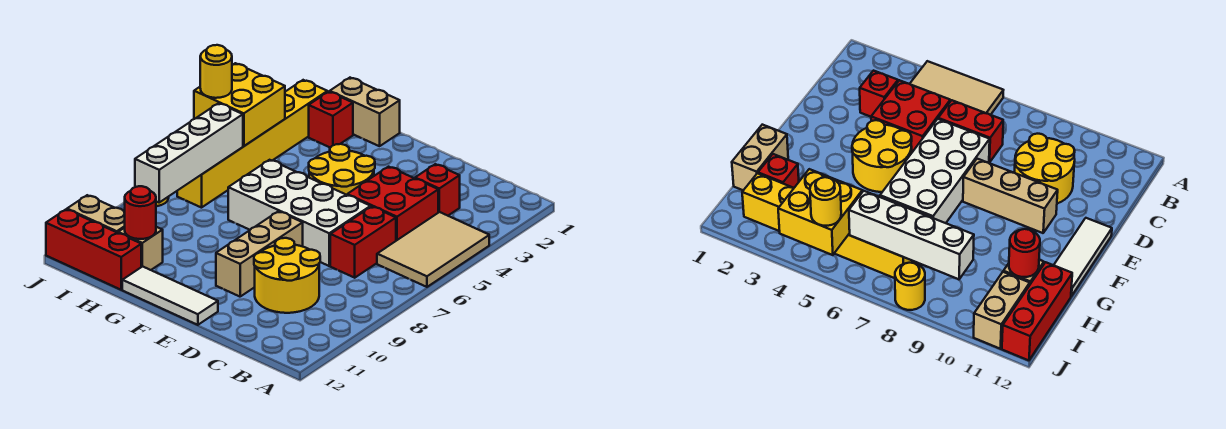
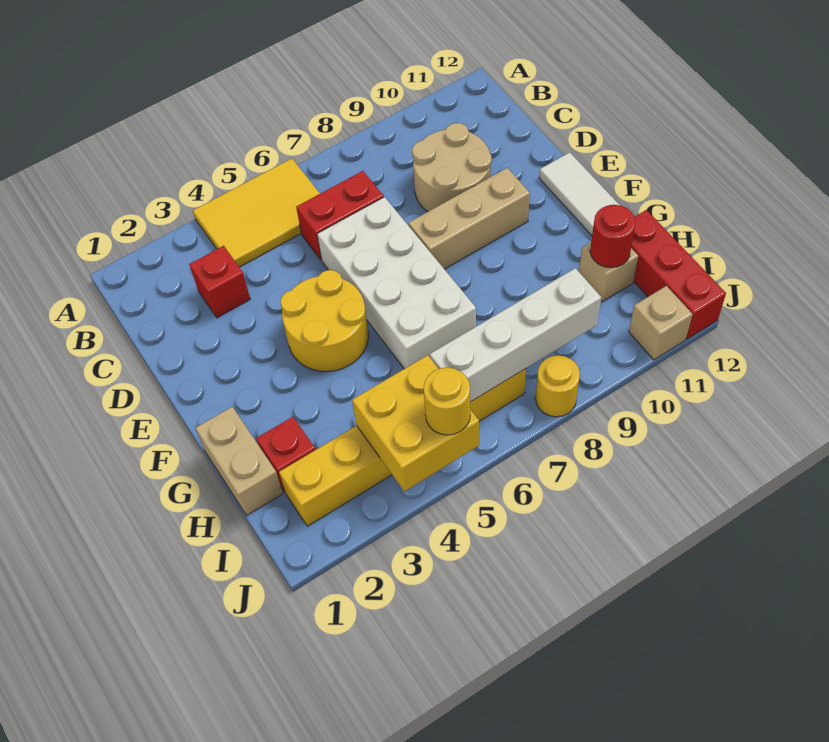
tan 2x3 tile [377,212,489,287] -> yellow 2x3 tile [193,158,320,267]
red 2x2 brick [347,167,438,241] -> none
yellow 2x2 round brick [254,238,320,313] -> tan 2x2 round brick [412,123,492,212]
tan 1x2 brick [67,195,125,233] -> tan 1x1 brick [629,286,693,360]

